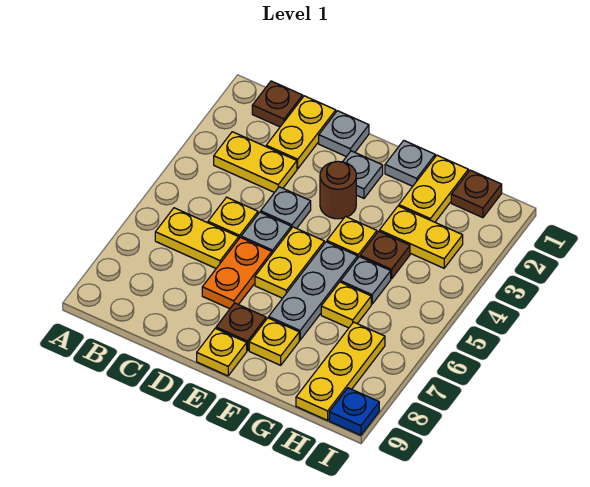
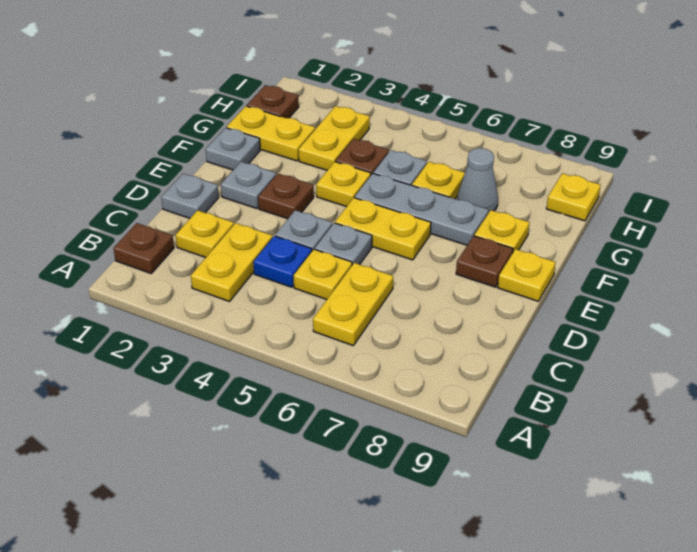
yellow 1x2 plate [266,96,336,169] -> yellow 1x1 plate [176,210,234,258]
orange 1x2 plate [202,237,272,309] -> none
brown 1x1 round brick [320,161,356,219] -> brown 1x1 plate [258,174,314,219]
none -> grey 1x1 cone [457,148,498,213]
yellow 1x3 plate [296,322,385,420] -> yellow 1x1 plate [546,173,601,221]
blue 1x1 plate [329,388,379,435] -> blue 1x1 plate moved to [253,236,312,287]

